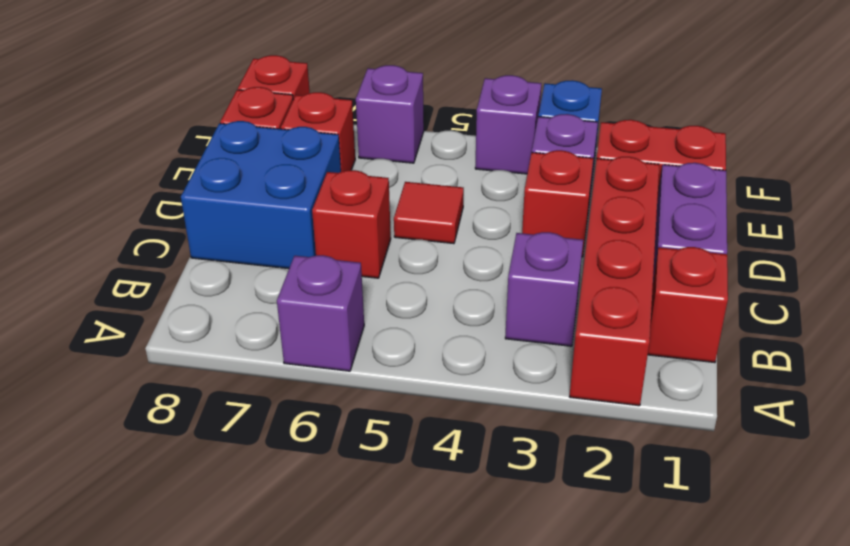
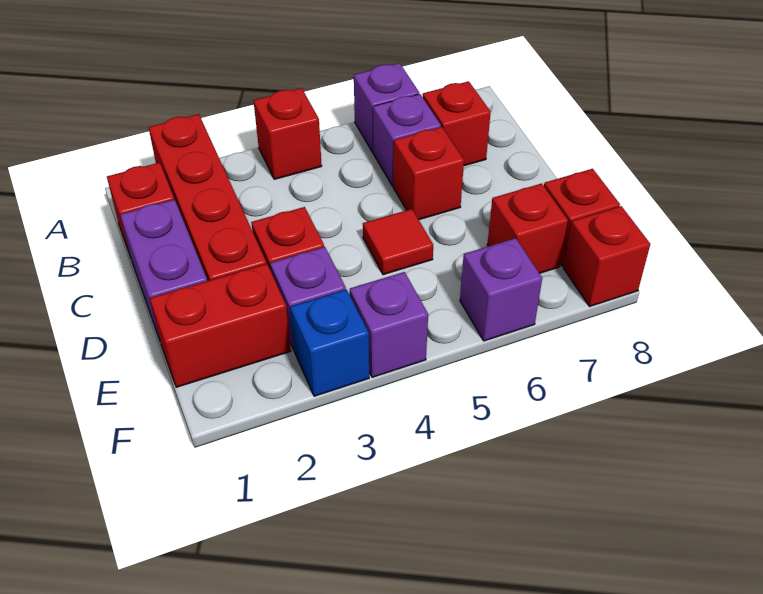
none -> red 1x1 brick [253,88,322,179]
purple 1x1 brick [505,232,583,346] -> purple 1x1 brick moved to [373,94,441,186]
none -> red 1x1 brick [423,81,491,166]
blue 2x2 brick [181,121,341,269] -> none

